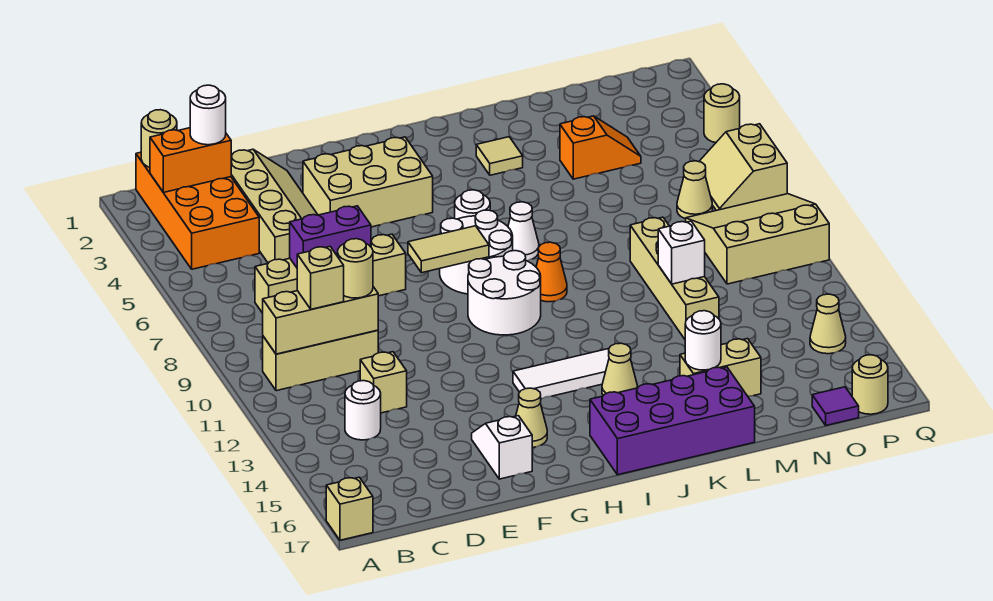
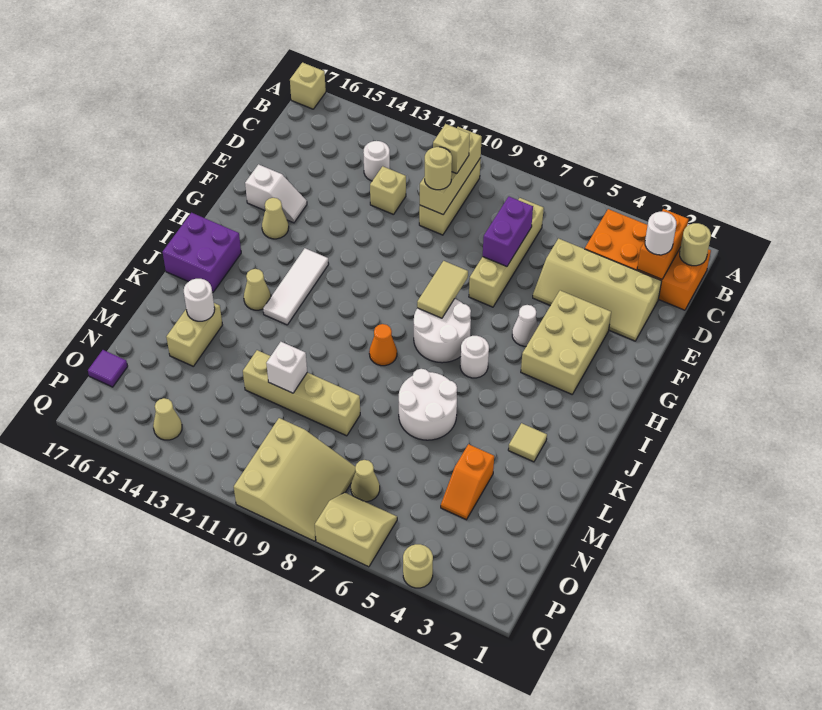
white 2x2 round brick [468,251,541,335] -> white 2x2 round brick moved to [399,369,457,440]
purple 2x4 brick [590,367,755,475] -> purple 2x2 brick [163,213,241,292]
white 1x1 cone [508,202,539,261] -> white 1x1 cone moved to [512,305,538,346]
tan 1x1 round brick [852,355,888,414] -> none

